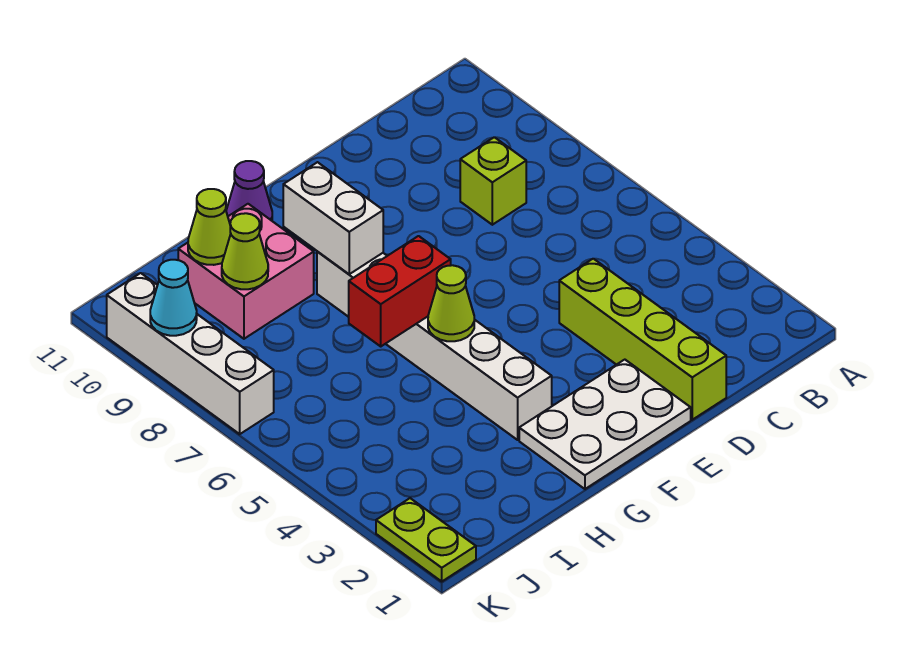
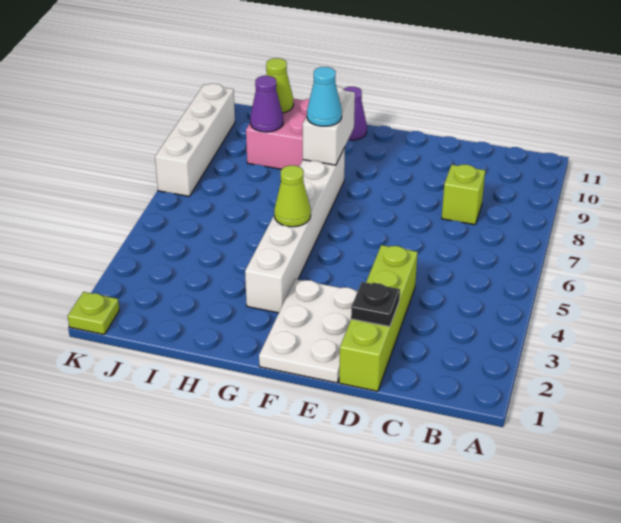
none -> black 1x1 plate [351,282,400,327]
white 2x3 plate [519,360,691,489] -> white 2x3 plate turned to [259,279,358,383]
red 1x2 brick [349,236,451,346] -> none
lime 1x1 cone [222,213,268,289] -> purple 1x1 cone [250,76,283,132]
lime 1x2 plate [376,498,476,581] -> lime 1x1 plate [68,292,119,334]
cyan 1x1 cone [150,260,197,336] -> cyan 1x1 cone moved to [307,67,342,126]

